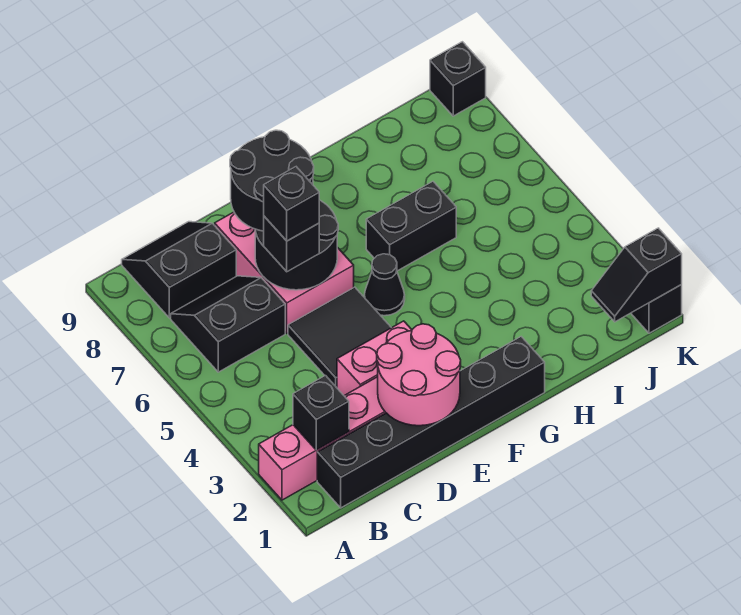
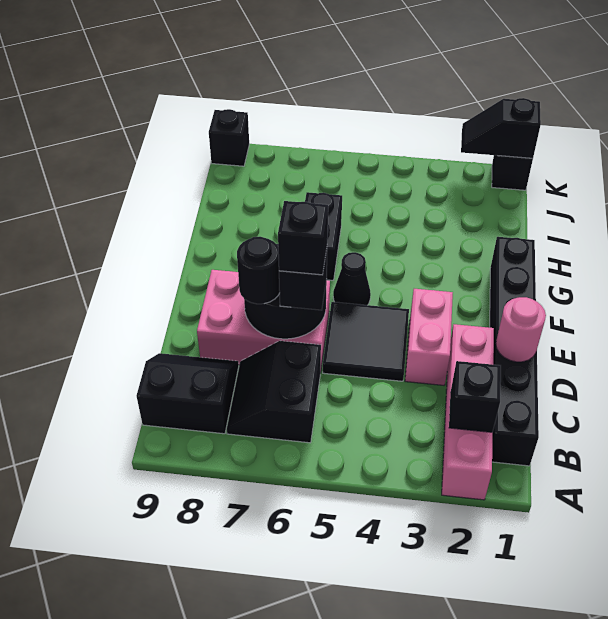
black 2x2 slope [122,222,236,318] -> black 2x2 slope turned to [136,353,239,434]
pink 2x2 round brick [377,324,461,426] -> pink 1x1 round brick [496,297,546,362]
black 2x2 round brick [230,130,314,231] -> black 1x1 round brick [237,237,280,304]
black 1x2 slope [591,228,682,322] -> black 1x2 slope turned to [461,98,541,158]

